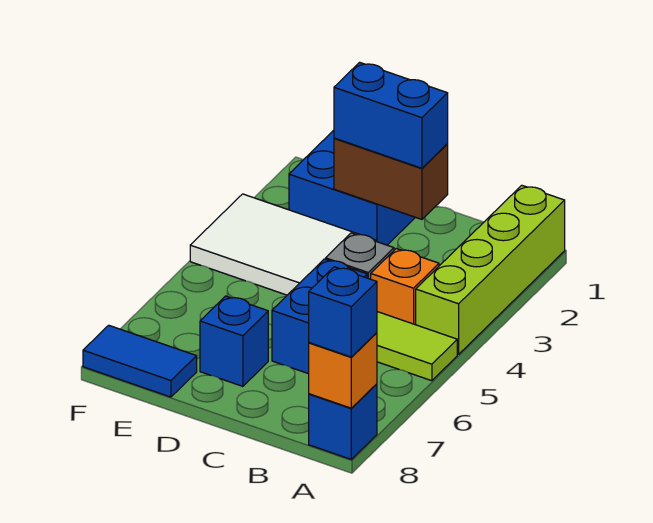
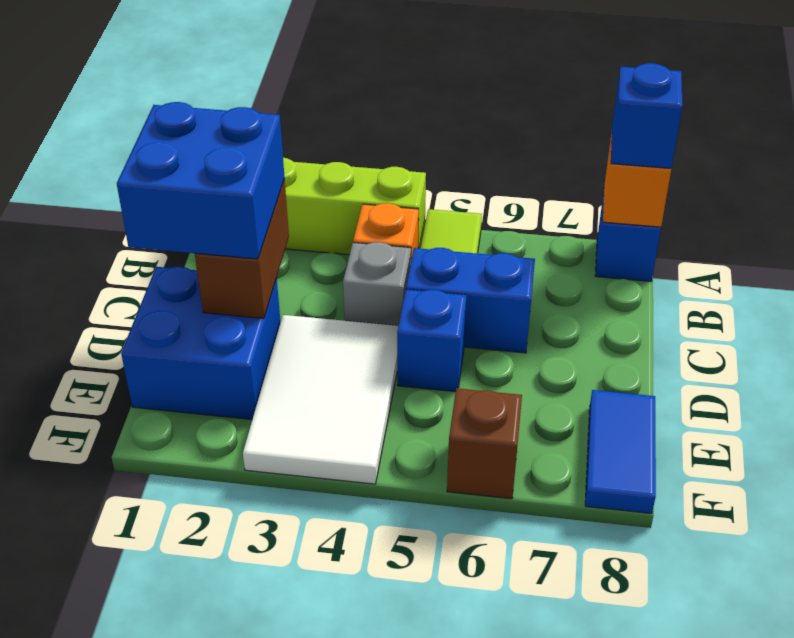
blue 1x2 brick [334,62,448,168] -> blue 2x2 brick [117,102,285,259]
blue 1x1 brick [200,296,268,386] -> blue 1x1 brick moved to [397,290,466,392]
none -> brown 1x1 brick [447,388,522,499]

